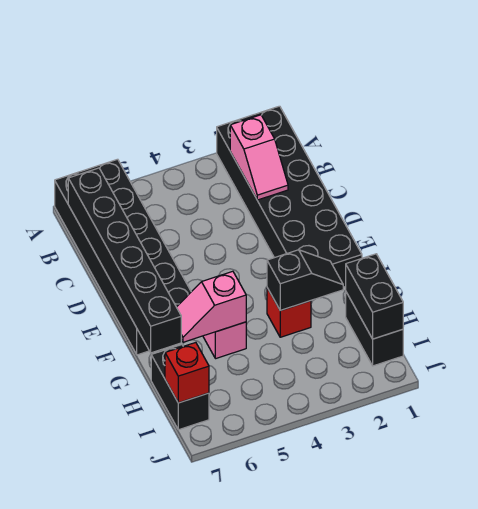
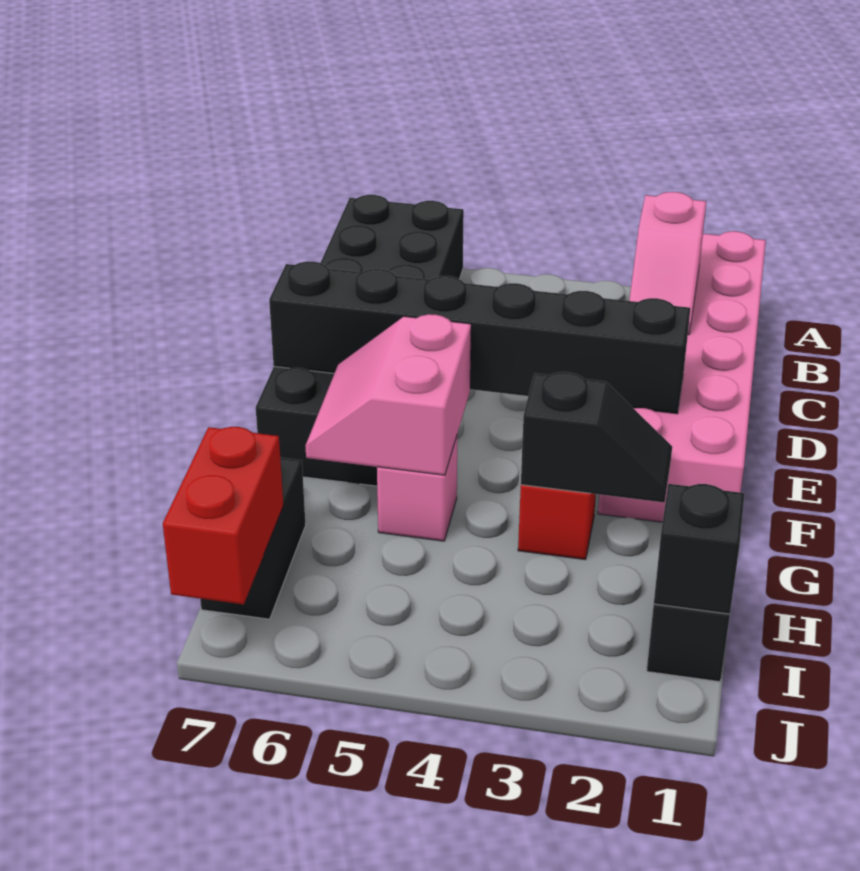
black 2x6 brick [217,106,362,287] -> pink 2x6 brick [598,231,766,522]
black 1x6 brick [68,168,181,353] -> black 1x6 brick turned to [269,261,690,414]
pink 1x2 slope [177,271,246,342] -> pink 2x2 slope [306,314,471,475]
black 1x2 brick [346,254,403,339] -> black 1x1 brick [654,484,745,614]
red 1x1 brick [165,343,209,403] -> red 1x2 brick [163,427,283,604]

